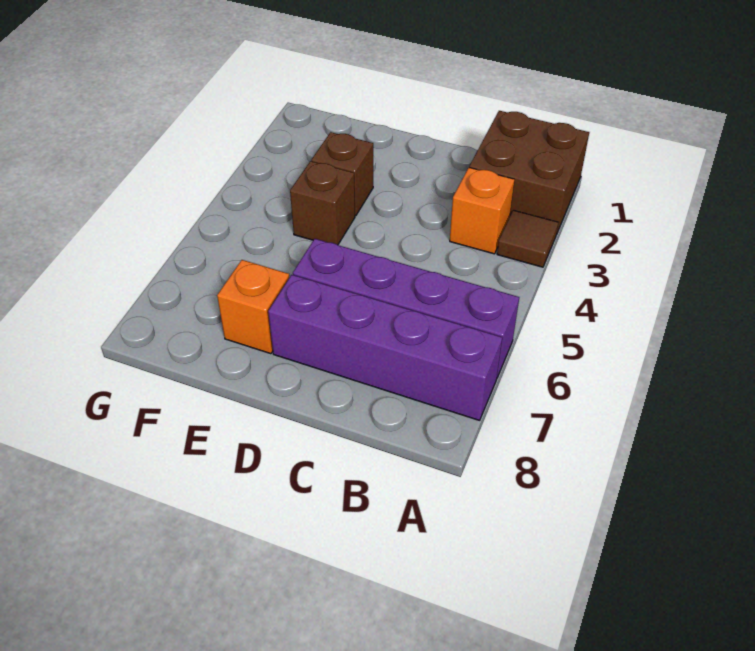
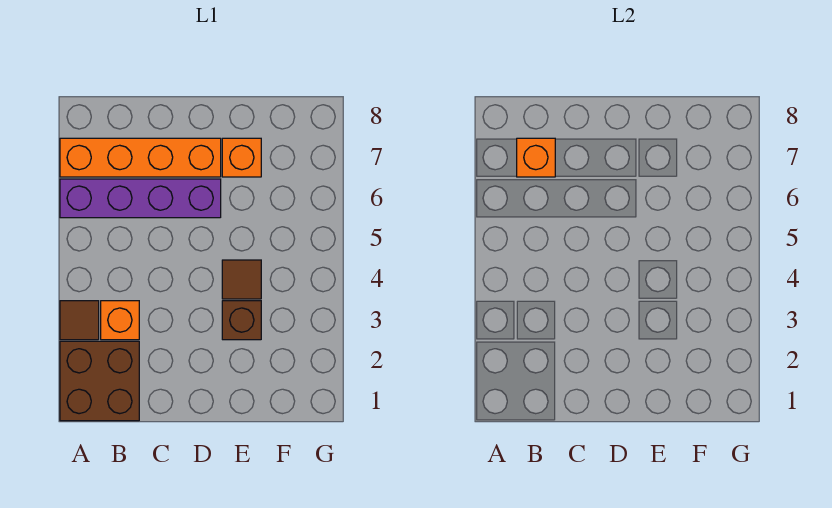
purple 1x4 brick [268,275,502,420] -> orange 1x4 brick [60,138,221,177]
none -> orange 1x1 brick [517,138,555,177]
brown 1x1 brick [290,161,355,245] -> brown 1x1 tile [222,260,261,299]

